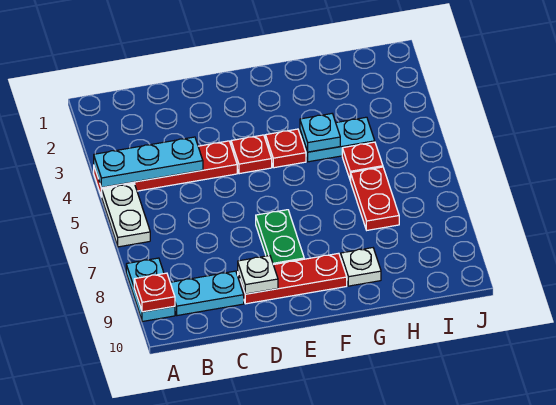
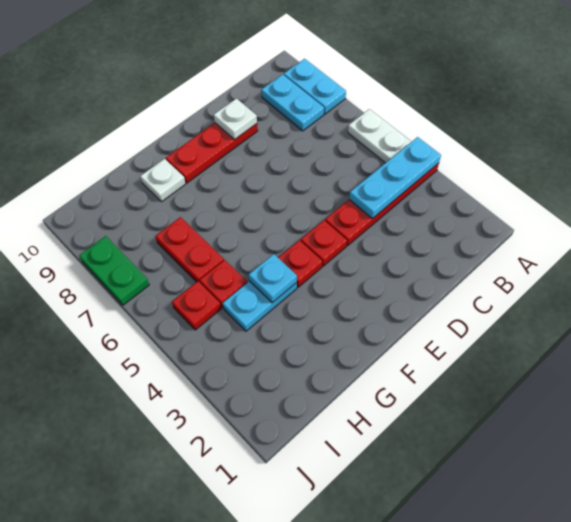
red 1x1 plate [134,273,175,312] -> red 1x1 plate moved to [172,281,221,330]
cyan 1x2 plate [170,271,244,316] -> cyan 1x2 plate turned to [261,74,324,131]
green 1x2 plate [256,210,304,265] -> green 1x2 plate moved to [79,236,149,305]

